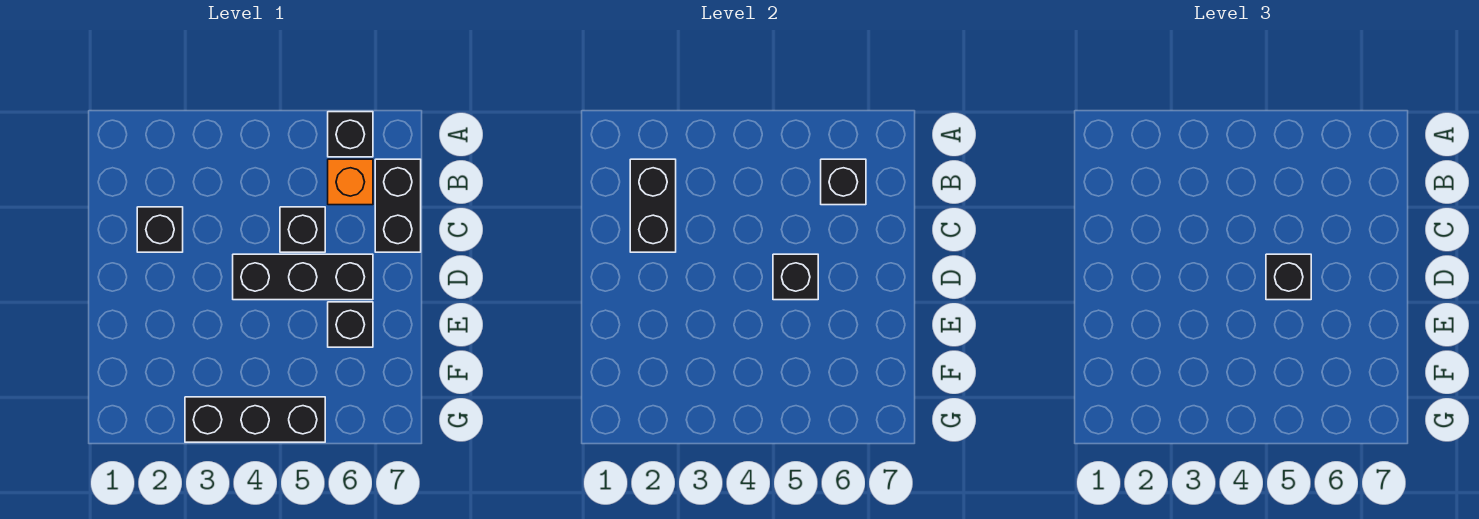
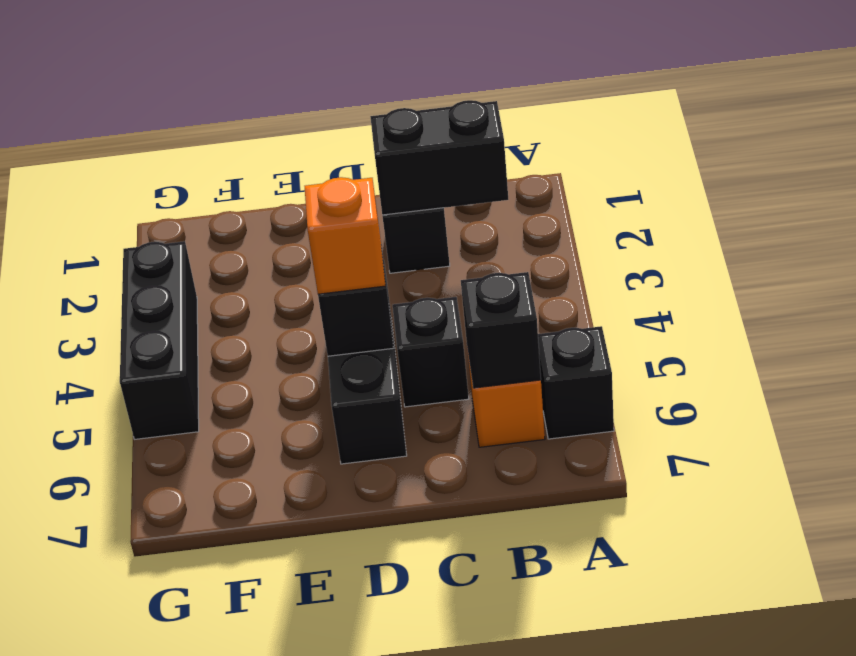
black 1x2 brick [375,159,421,252] -> none
black 1x1 brick [1266,254,1311,300] -> orange 1x1 brick [305,177,386,294]
black 1x1 brick [328,302,373,347] -> none

